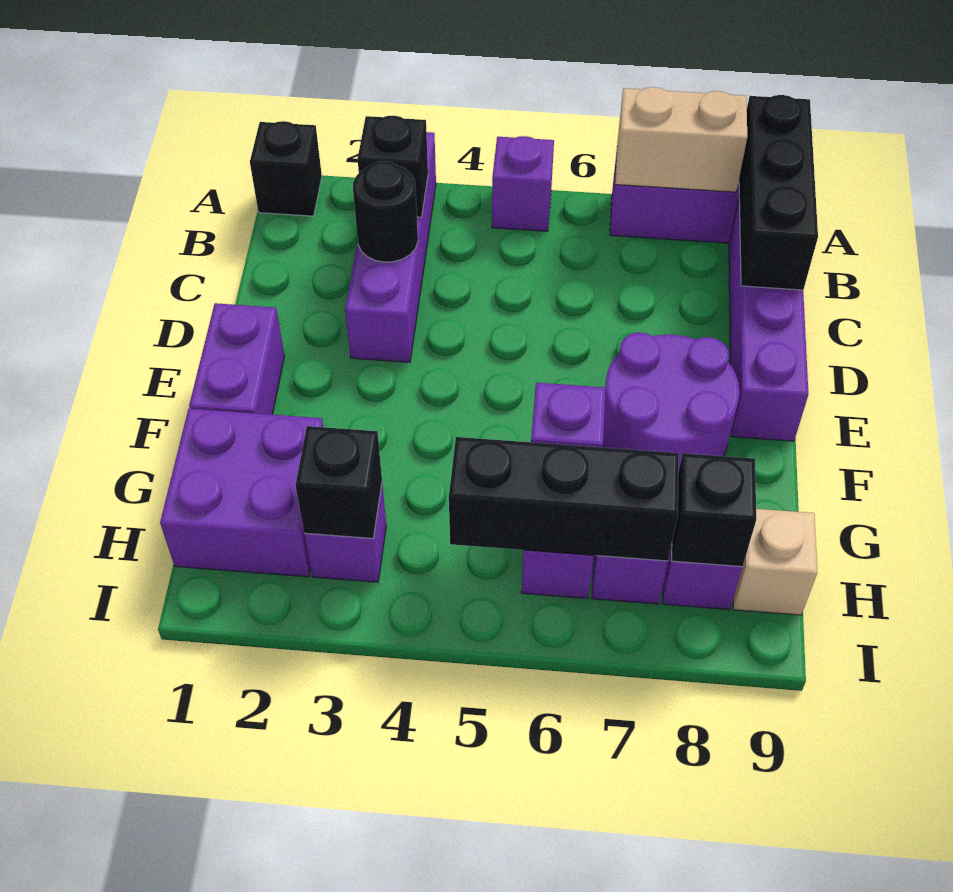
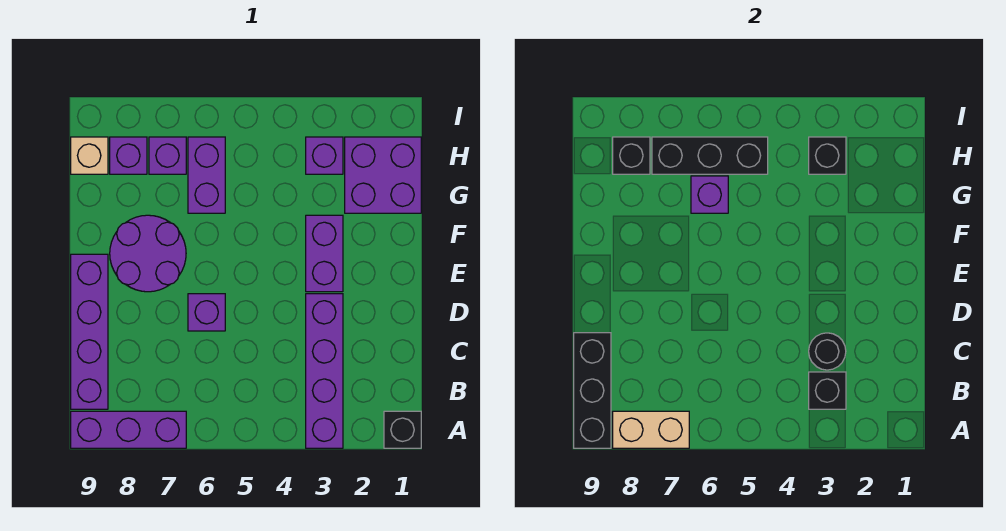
purple 1x1 brick [492,136,554,231] -> purple 1x1 brick moved to [188,294,225,331]
purple 1x2 brick [189,303,285,415] -> purple 1x2 brick moved to [306,215,343,292]

